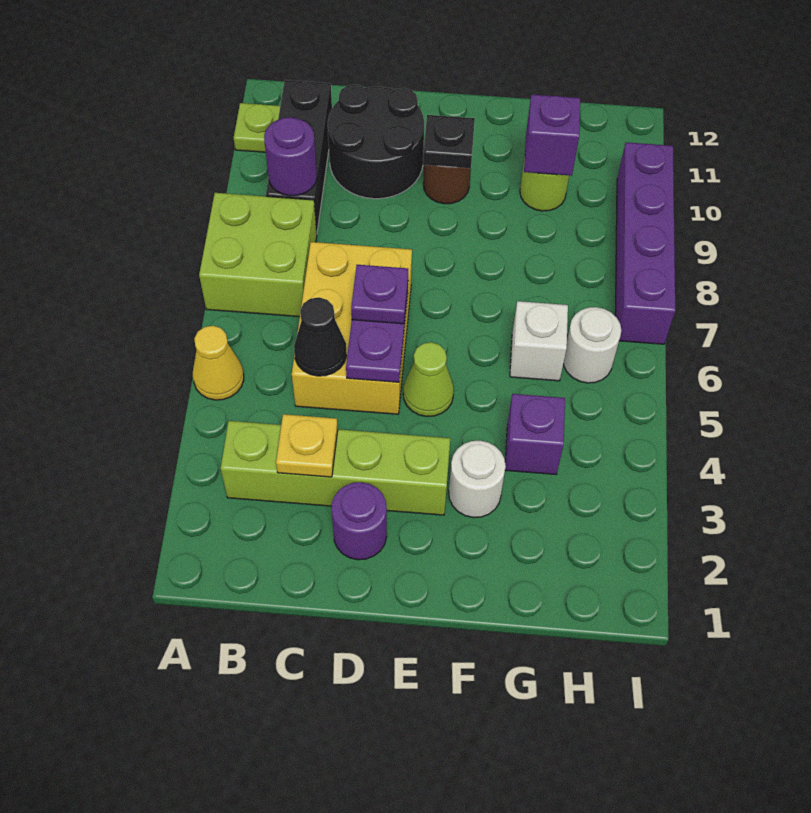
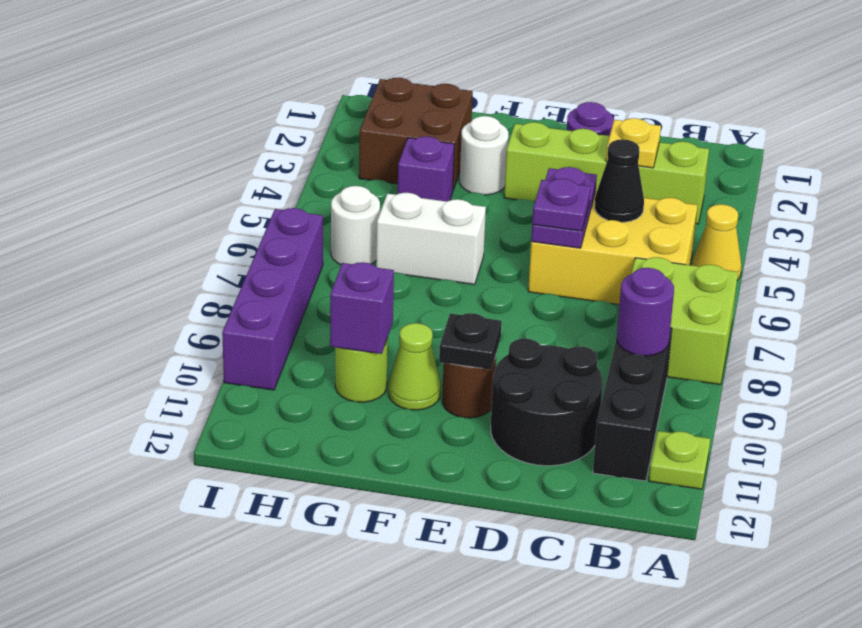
yellow 2x3 brick [292,242,412,414] -> yellow 2x3 brick turned to [528,192,697,305]
lime 1x1 cone [403,342,454,417] -> lime 1x1 cone moved to [389,323,440,410]
none -> brown 2x2 brick [359,78,473,190]
white 1x1 brick [510,301,568,381] -> white 1x2 brick [376,193,486,285]

